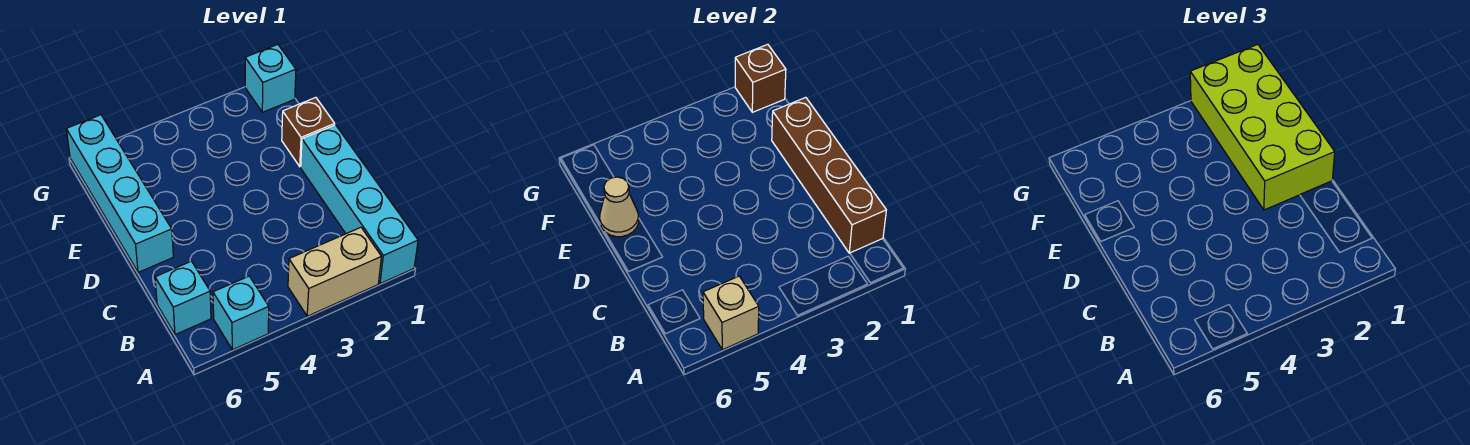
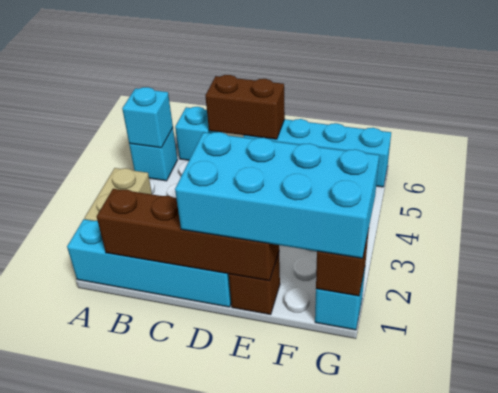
tan 1x1 brick [703,276,759,350] -> cyan 1x1 brick [122,87,173,148]
none -> brown 1x2 brick [205,75,285,139]
lime 2x4 brick [1190,44,1335,210] -> cyan 2x4 brick [175,132,379,258]
tan 1x1 cone [600,177,639,237] -> none

